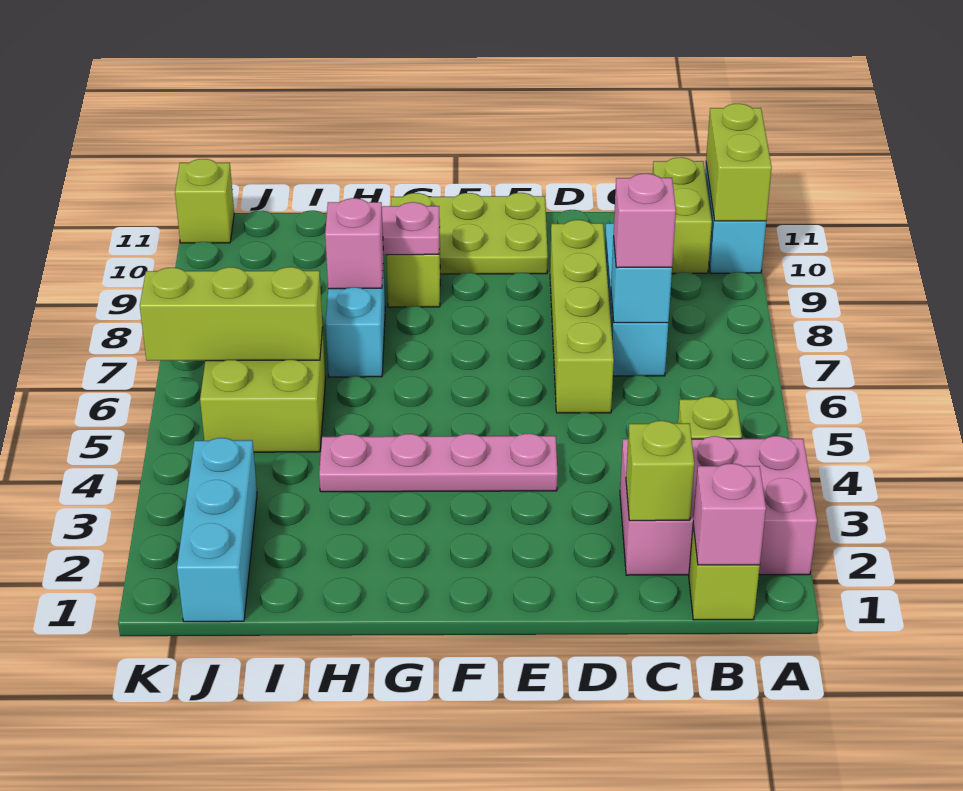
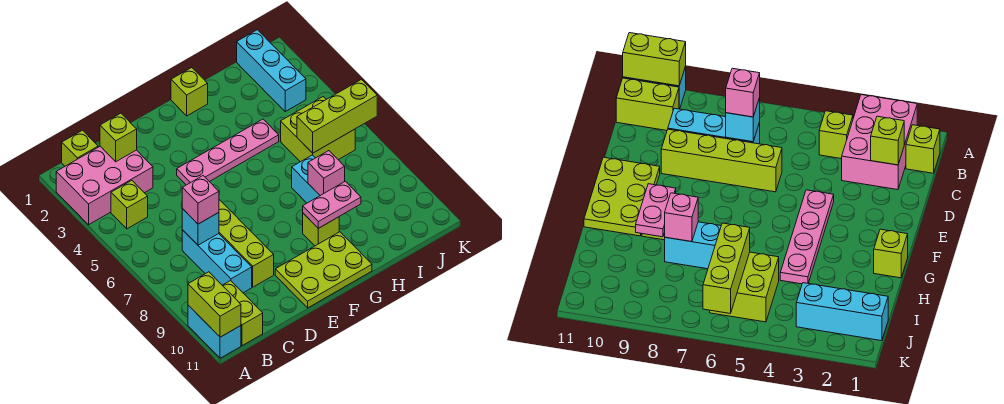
pink 1x1 brick [693,464,766,565] -> none
lime 1x1 brick [175,159,234,243] -> lime 1x1 brick moved to [171,68,208,116]

